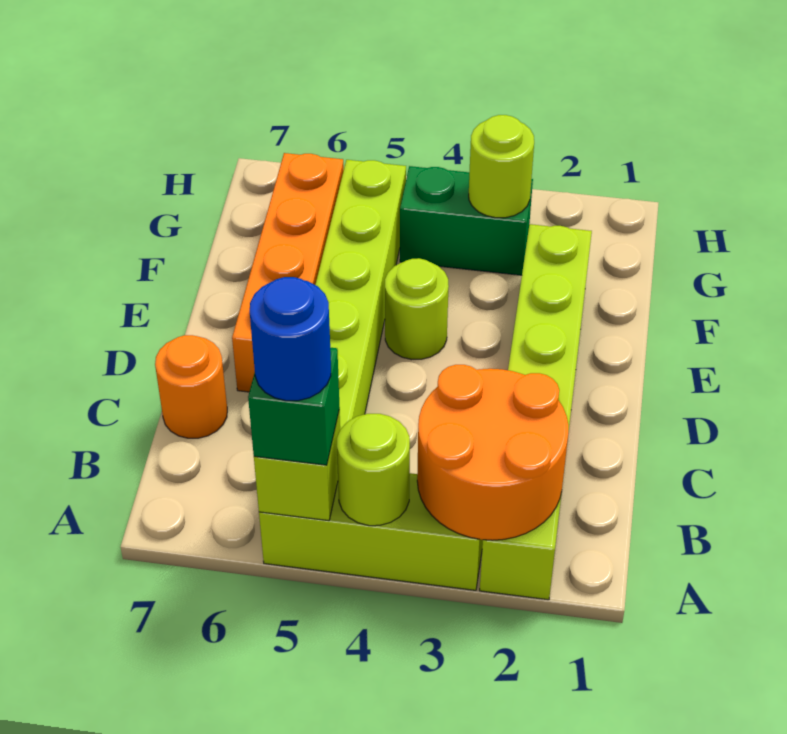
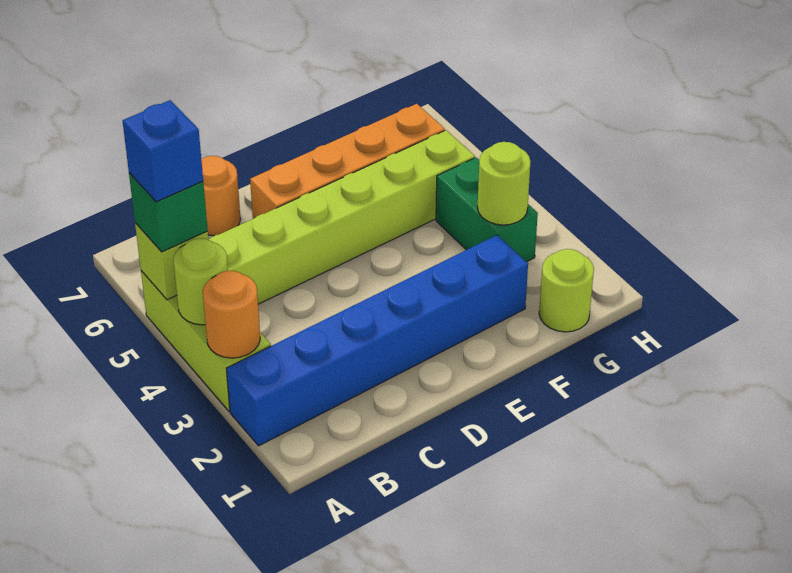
lime 1x6 brick [480,224,592,600] -> blue 1x6 brick [226,235,528,446]
orange 2x2 round brick [417,365,568,540] -> orange 1x1 round brick [203,271,260,358]
blue 1x1 round brick [250,277,331,401] -> blue 1x1 brick [123,100,203,202]
lime 1x1 round brick [385,258,449,360] -> lime 1x1 round brick moved to [539,249,594,332]

